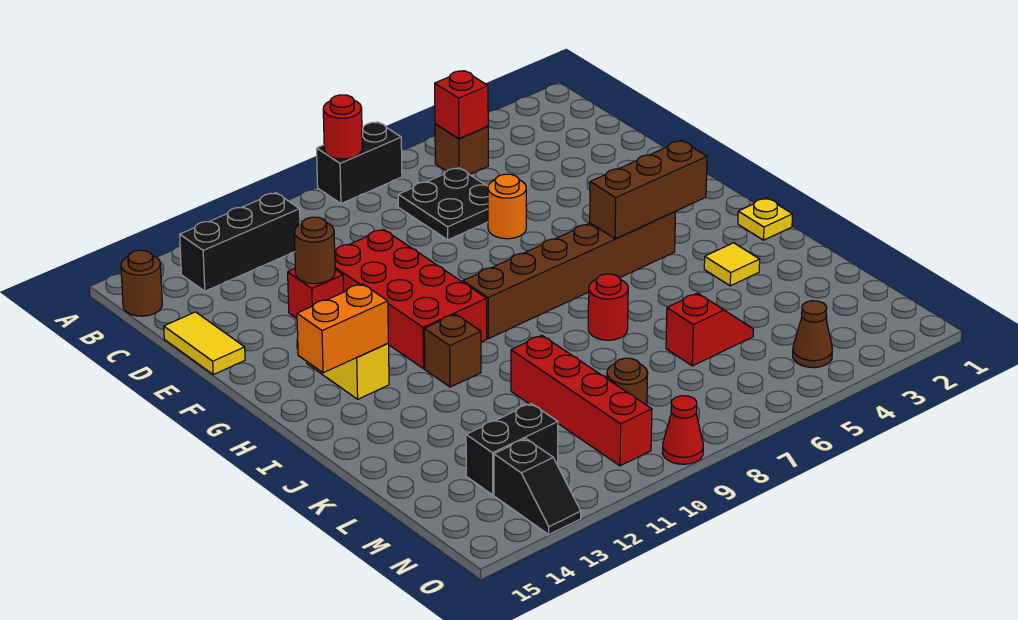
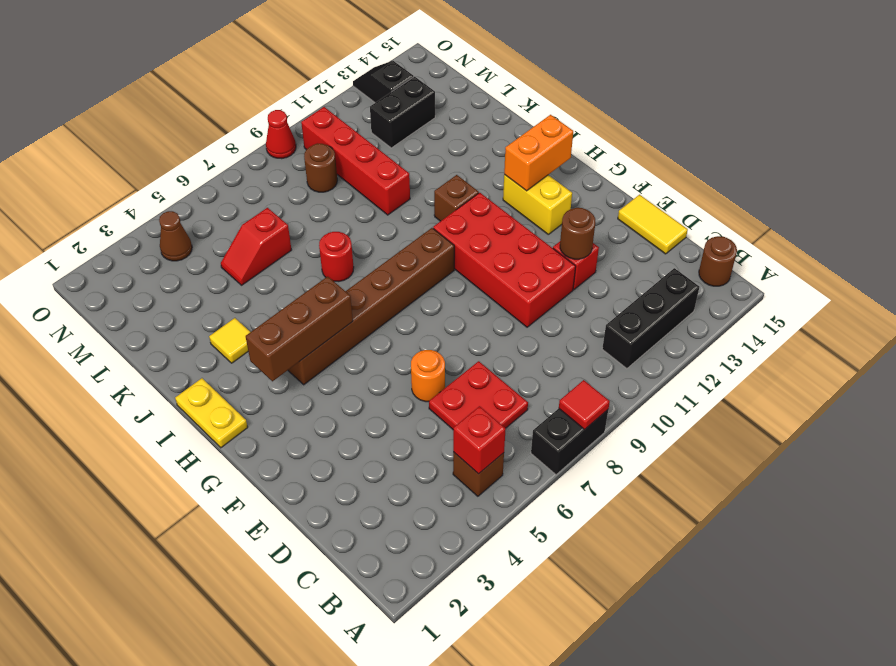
red 1x1 round brick [323,95,362,159] -> red 1x1 tile [559,380,610,429]
black 2x2 plate [398,168,488,240] -> red 2x2 plate [429,361,528,429]
yellow 1x1 plate [738,198,792,240] -> yellow 1x2 plate [175,378,248,448]

